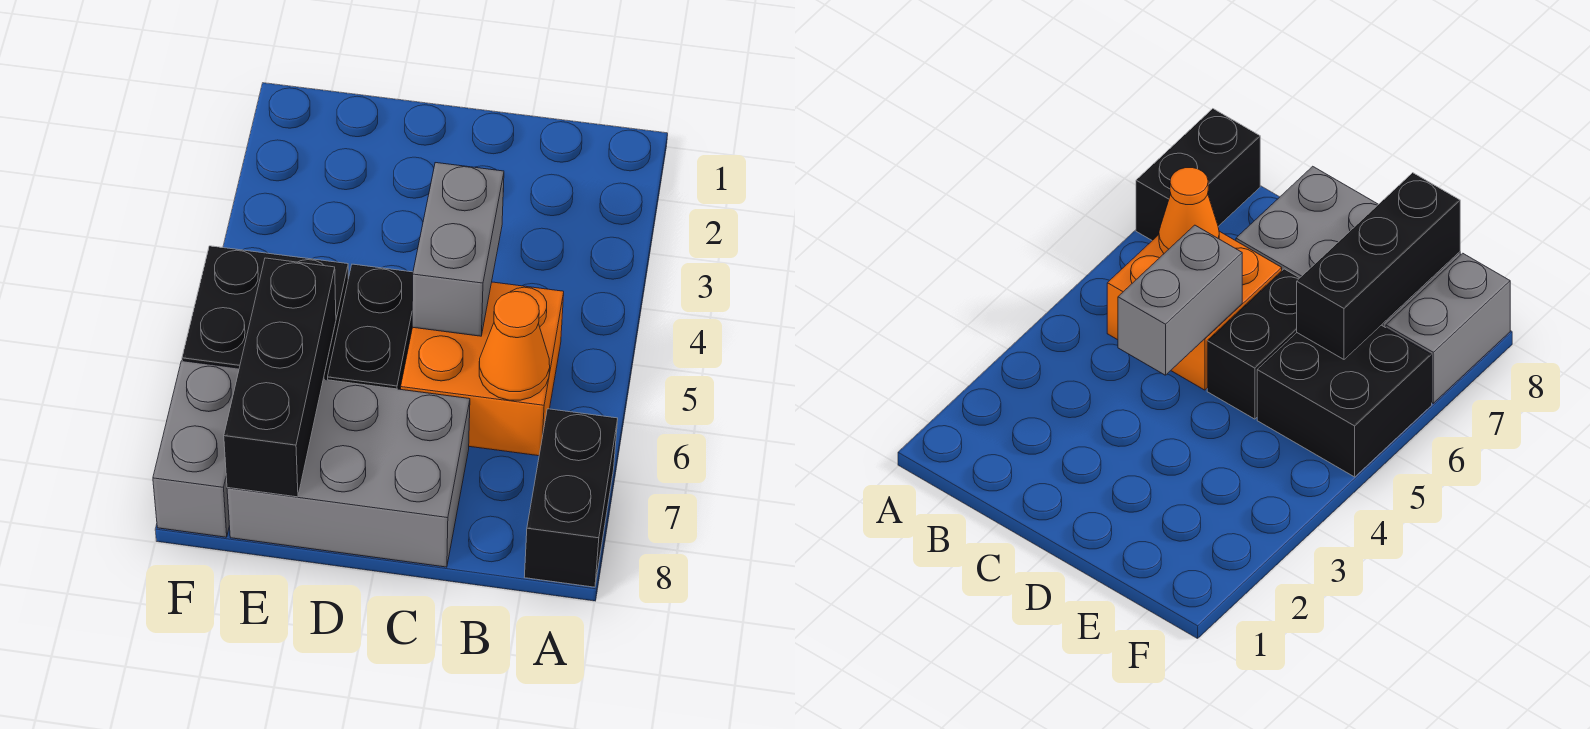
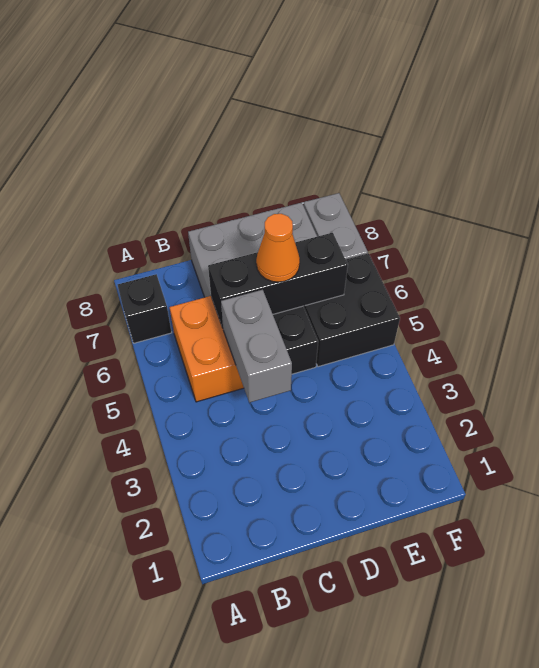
black 1x2 brick [525,409,618,587] -> black 1x1 brick [118,274,172,343]
orange 1x1 cone [479,292,550,400] -> orange 1x1 cone moved to [256,214,300,282]
black 1x3 brick [224,258,336,497] -> black 1x3 brick turned to [208,233,348,328]

